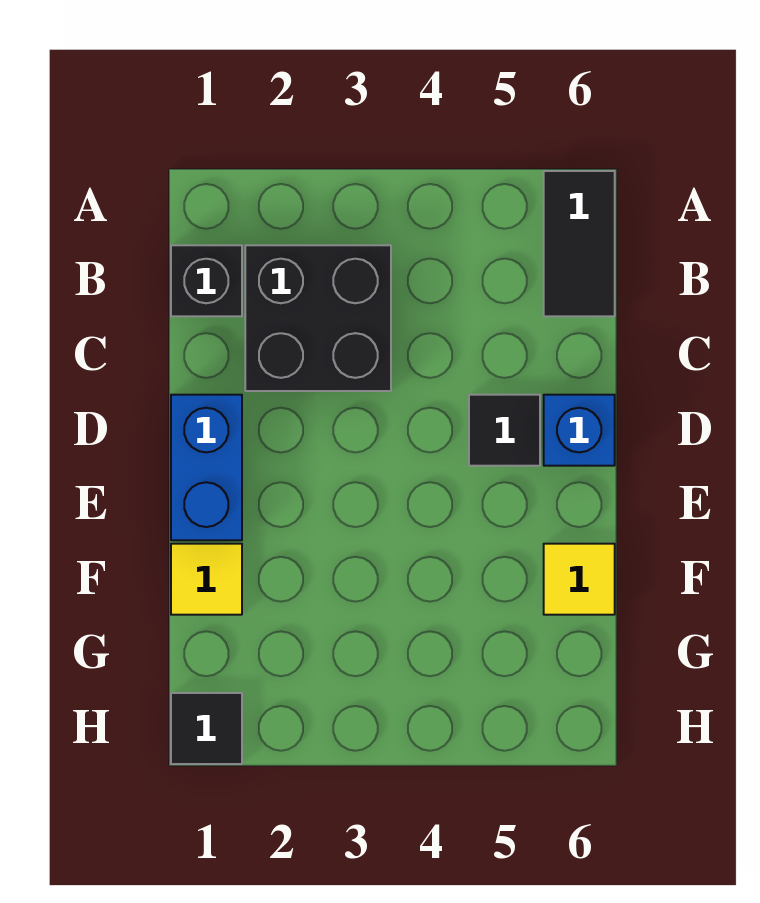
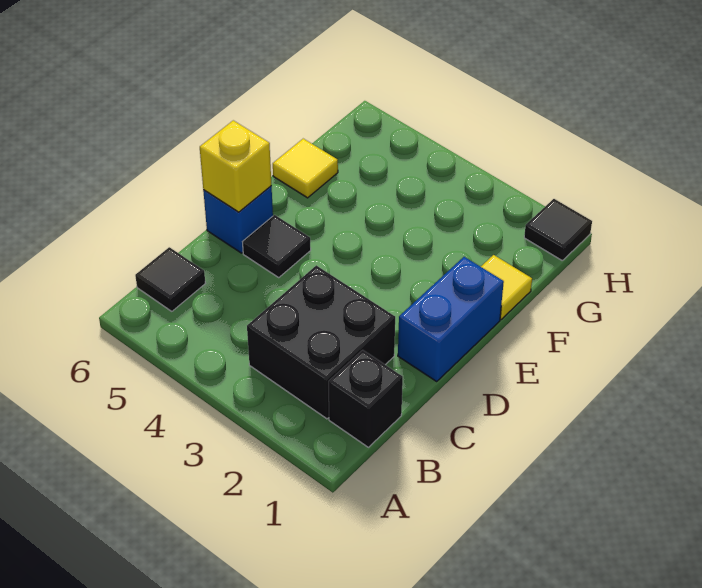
black 1x2 tile [544,171,615,316] -> black 1x1 tile [135,247,205,311]
none -> yellow 1x1 brick [200,120,271,212]

